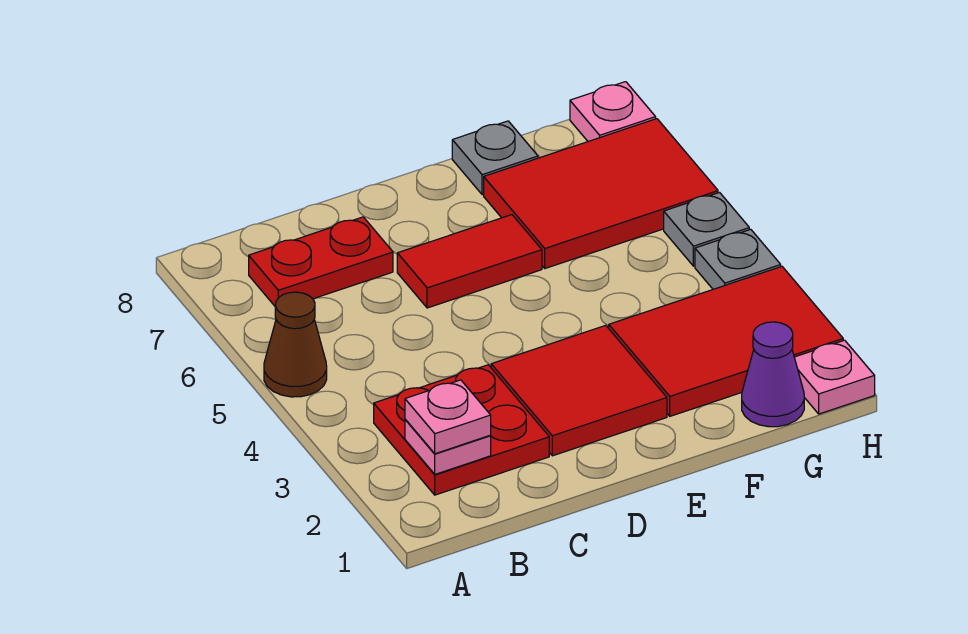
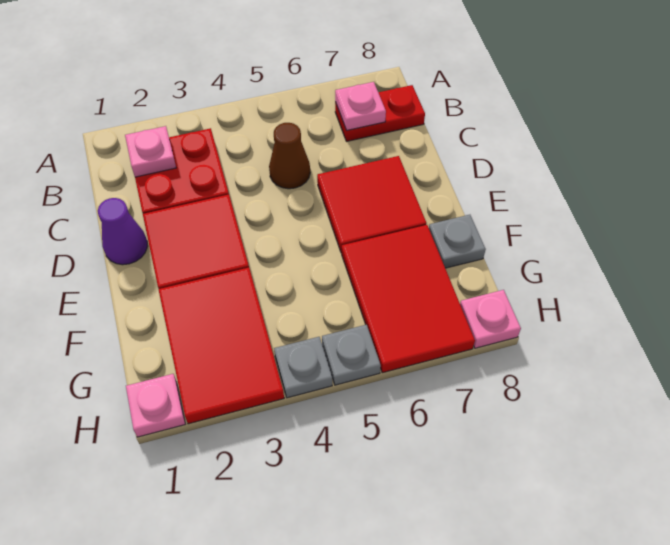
brown 1x1 cone [264,292,327,397] -> brown 1x1 cone moved to [269,123,310,189]
pink 1x1 plate [405,380,491,454] -> pink 1x1 plate moved to [335,82,386,130]
red 1x2 plate [249,217,393,306] -> red 1x2 plate turned to [335,85,425,141]
red 1x2 tile [397,215,542,308] -> red 2x2 tile [317,156,427,253]
purple 1x1 cone [742,322,804,427] -> purple 1x1 cone moved to [98,198,147,265]

